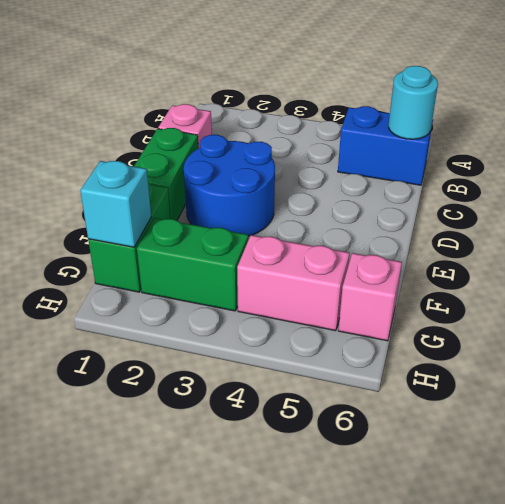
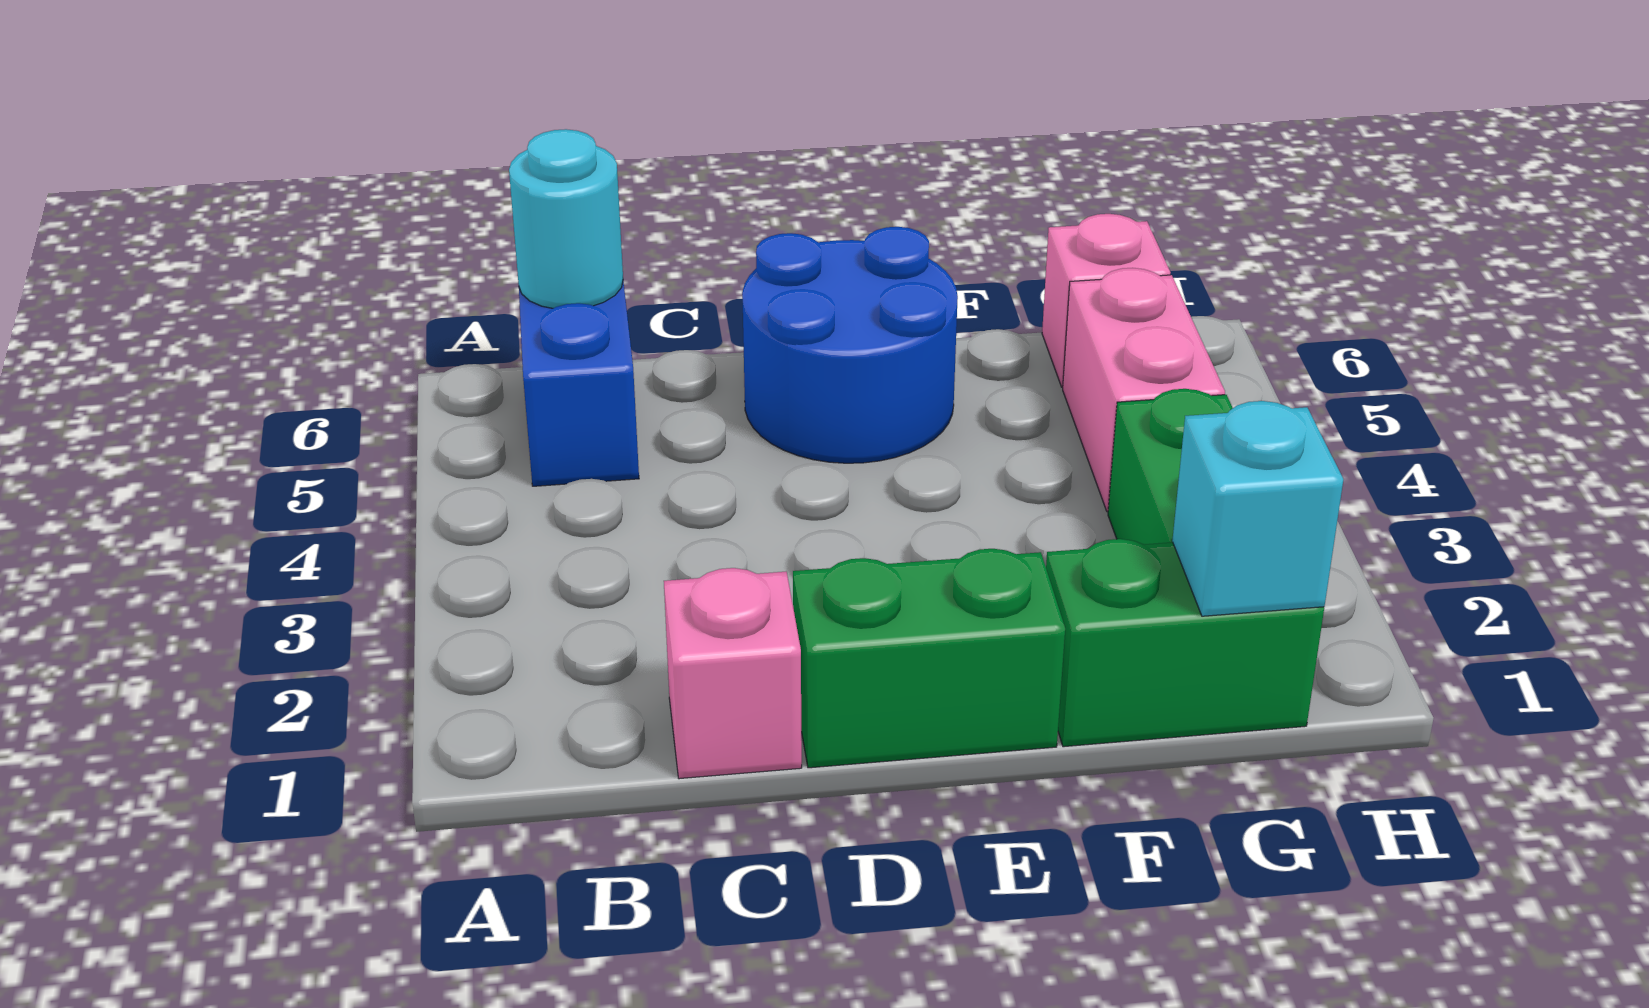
blue 2x2 round brick [184,135,275,236] -> blue 2x2 round brick moved to [742,227,958,463]

